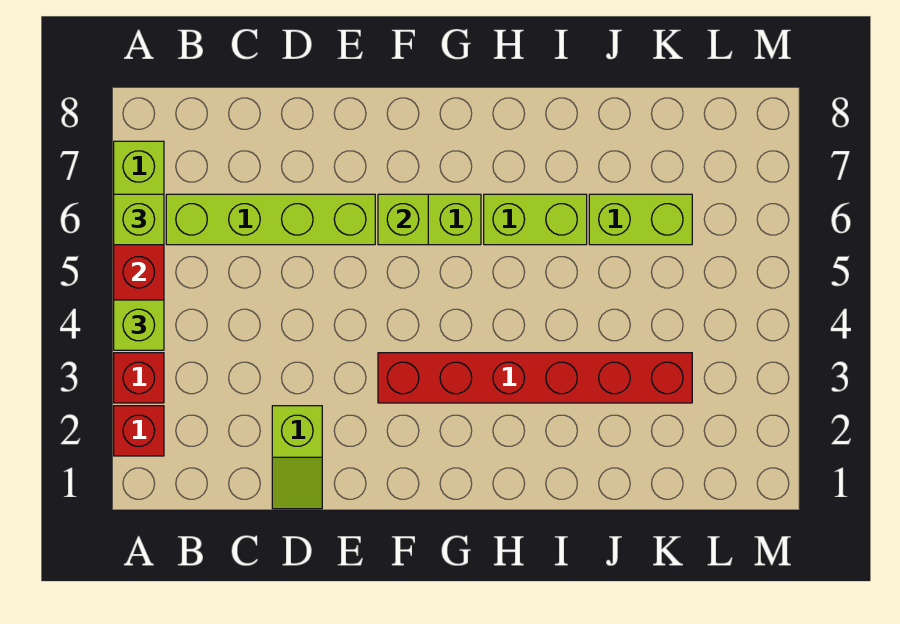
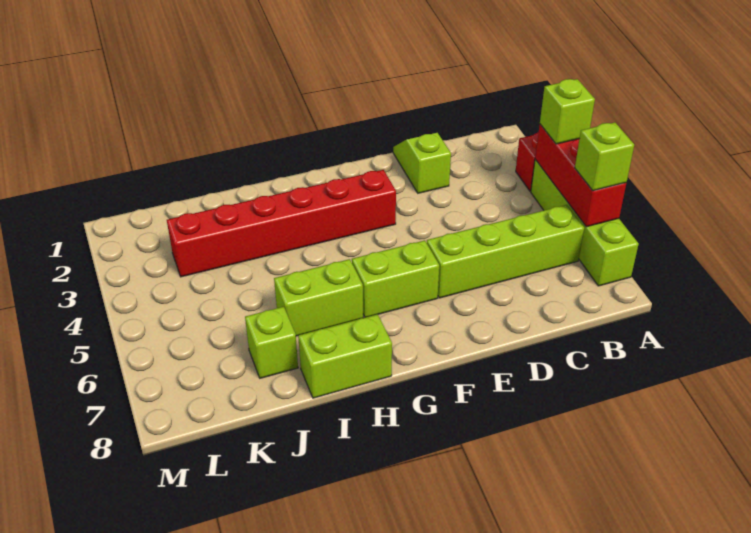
red 1x1 brick [114,406,164,456] -> none
lime 1x1 brick [378,194,428,245] -> lime 1x1 brick moved to [245,307,298,378]
lime 1x2 brick [589,194,692,245] -> lime 1x2 brick moved to [298,314,392,398]

